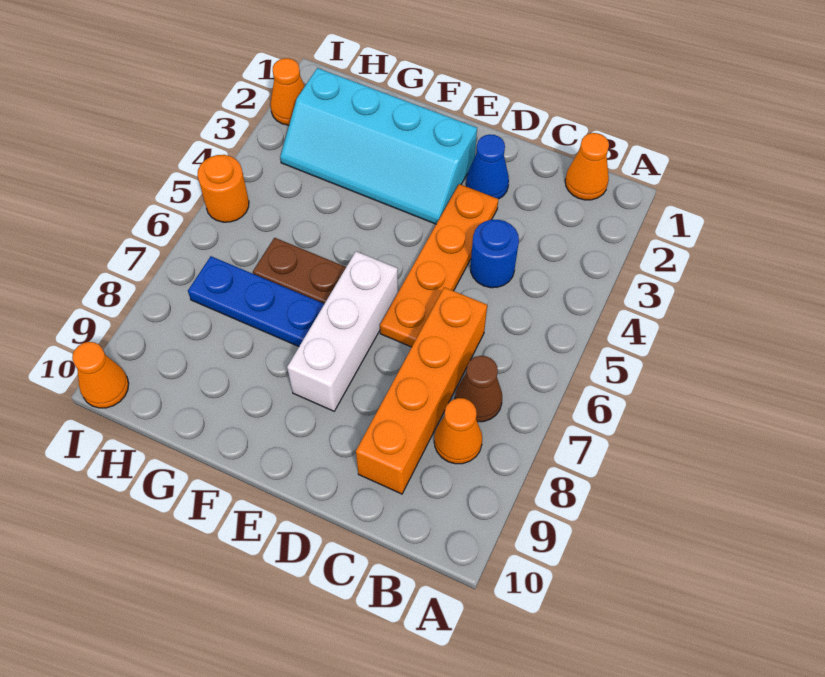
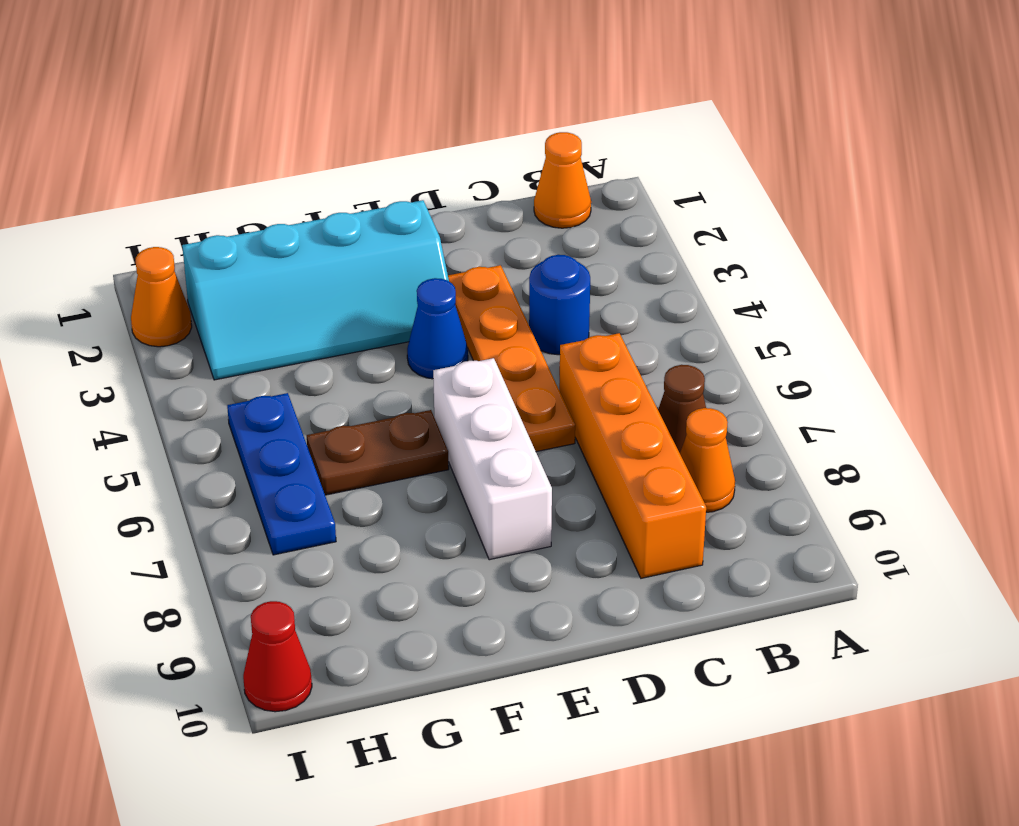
blue 1x1 cone [466,134,509,199] -> blue 1x1 cone moved to [407,278,468,379]
blue 1x3 plate [188,256,324,346] -> blue 1x3 plate turned to [227,393,336,555]
orange 1x1 round brick [197,155,249,222] -> none
orange 1x1 cone [72,342,129,408] -> red 1x1 cone [243,601,312,712]

